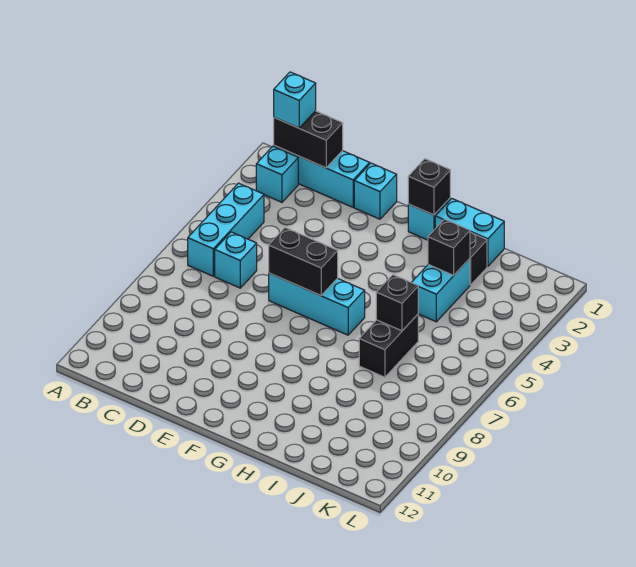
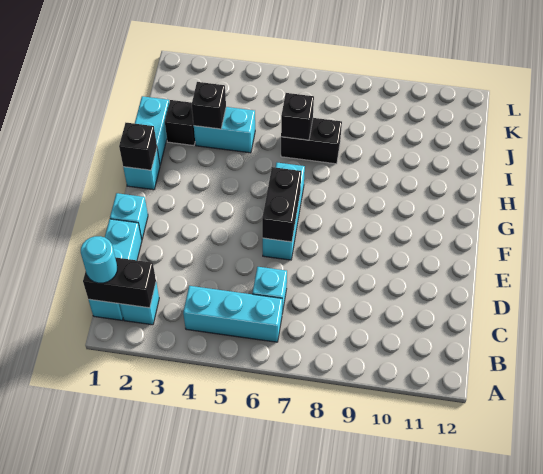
black 1x2 brick [274,111,343,168] -> black 1x2 brick turned to [83,257,156,308]
cyan 1x1 brick [274,72,316,128] -> cyan 1x1 round brick [81,236,117,283]

